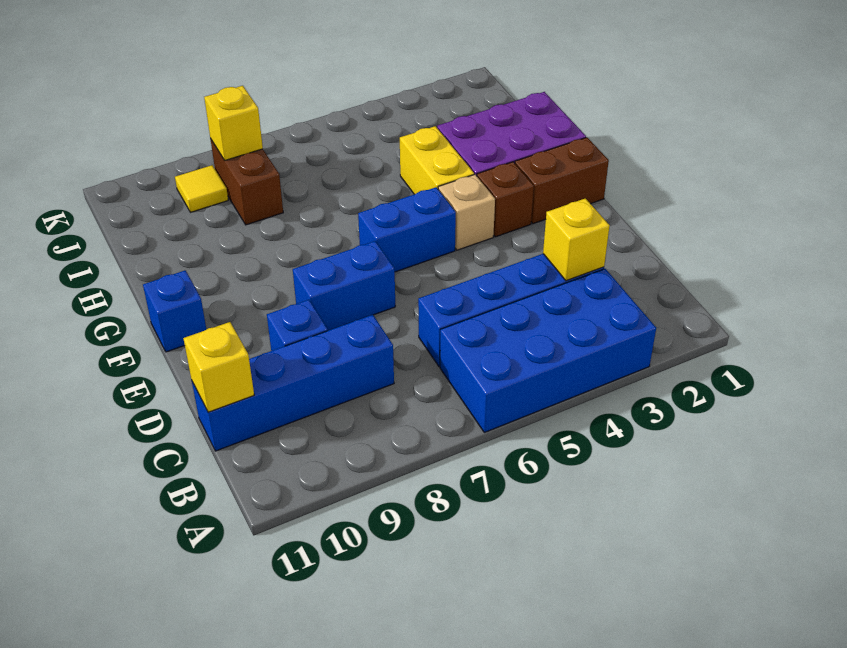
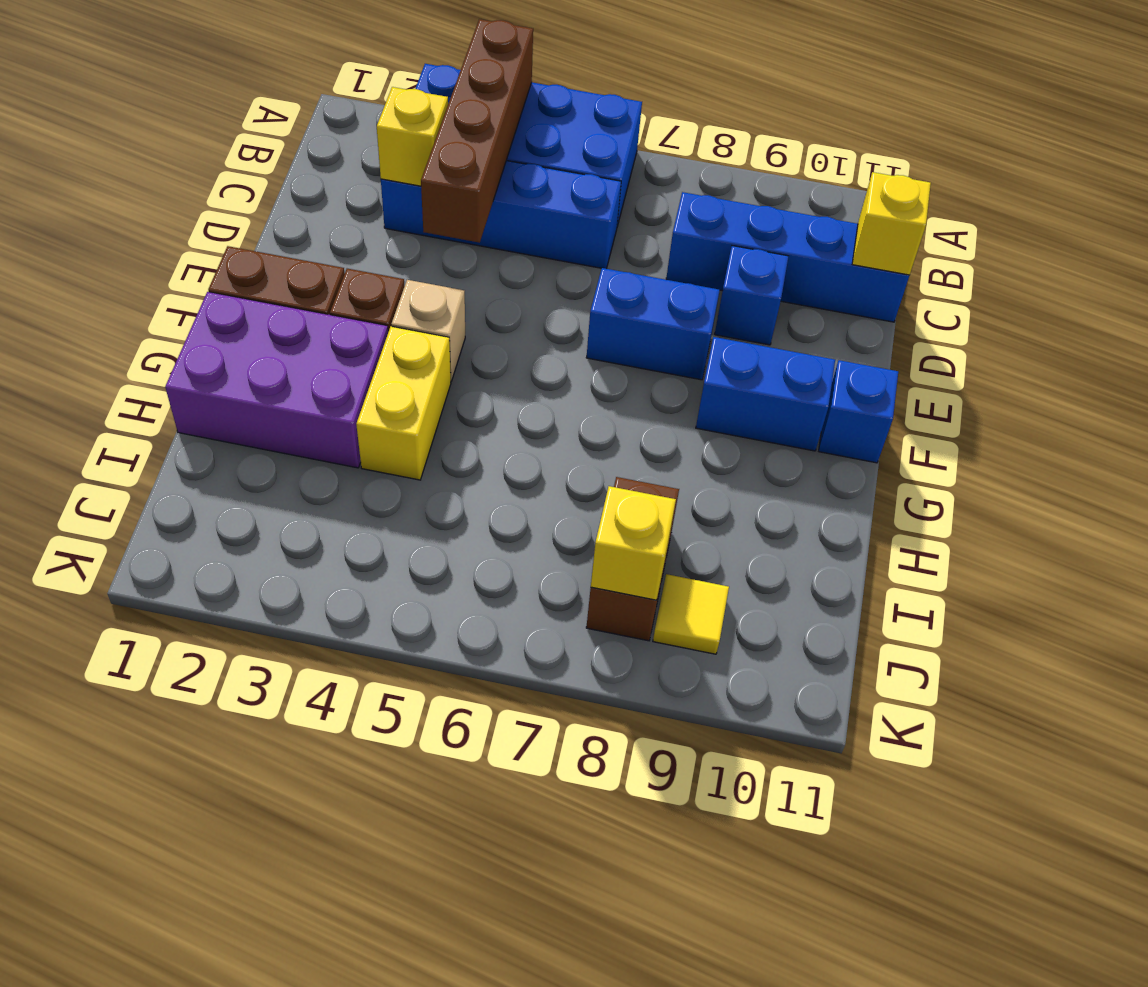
none -> brown 1x4 brick [421,19,533,243]
blue 1x2 brick [358,187,456,272] -> blue 1x2 brick moved to [696,337,835,451]

